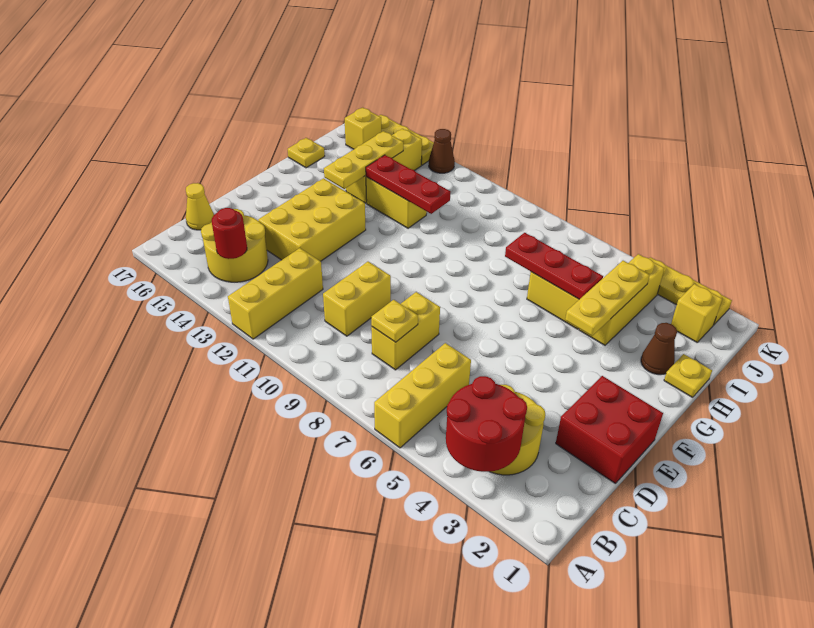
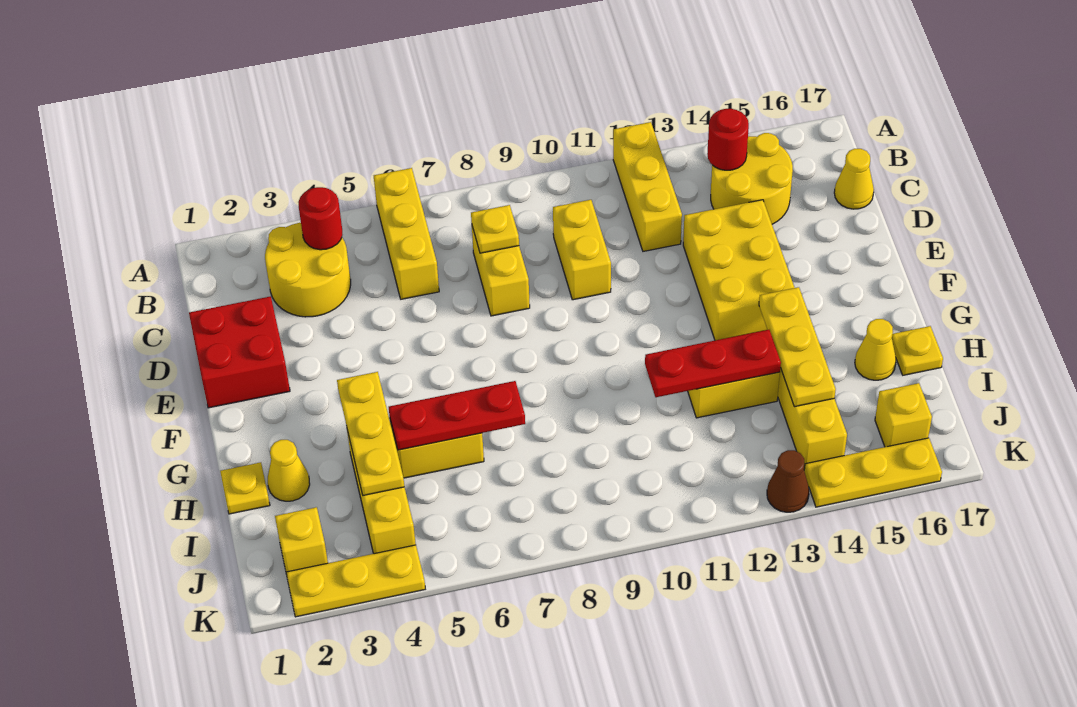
red 2x2 round brick [446,376,527,472] -> red 1x1 round brick [298,187,342,250]
brown 1x1 cone [641,323,677,375] -> yellow 1x1 cone [268,440,310,501]
none -> yellow 1x1 cone [855,319,896,380]

